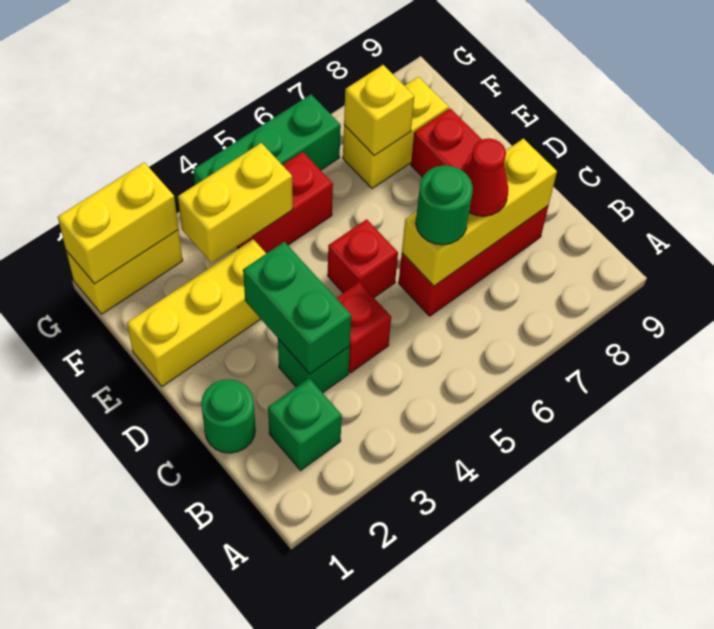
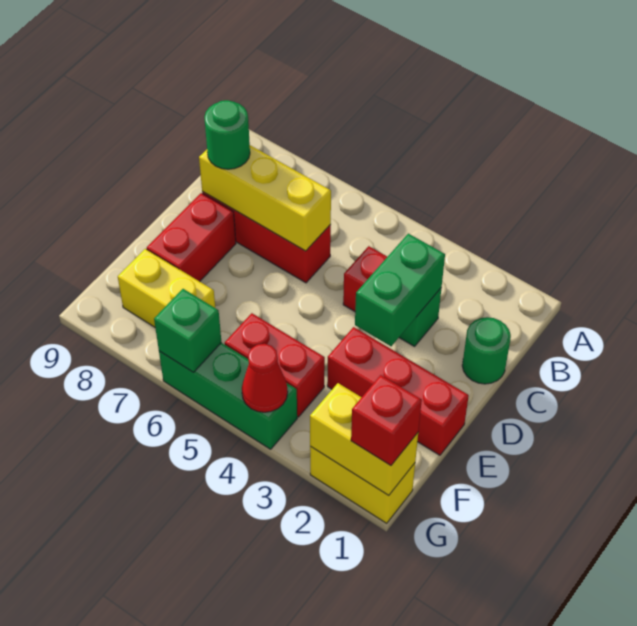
green 1x1 brick [268,378,342,470] -> green 1x1 brick moved to [154,289,221,372]
green 1x1 round brick [416,165,473,245] -> green 1x1 round brick moved to [204,100,250,169]
red 1x1 cone [464,139,508,216] -> red 1x1 cone moved to [242,344,288,412]
red 1x1 brick [328,219,398,297] -> red 1x1 brick moved to [351,375,422,466]
yellow 1x3 brick [127,239,266,386] -> red 1x3 brick [327,327,469,455]
yellow 1x2 brick [178,143,293,263] -> none
yellow 1x1 brick [344,65,414,155] -> none

